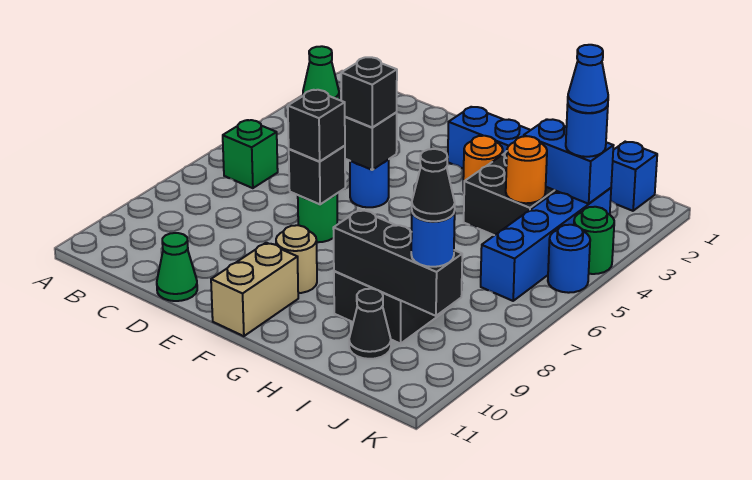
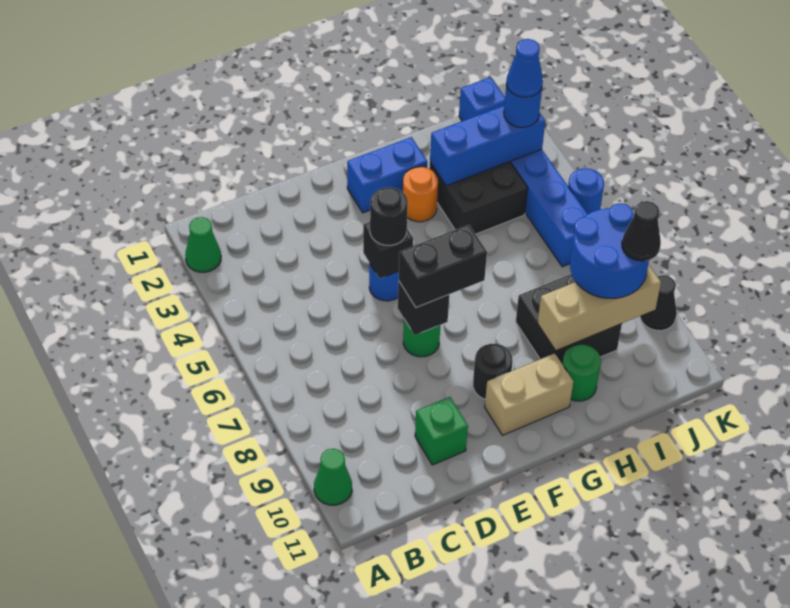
green 1x1 brick [223,120,278,188] -> green 1x1 brick moved to [415,397,468,465]
green 1x1 cone [157,233,197,301] -> green 1x1 cone moved to [314,449,352,505]
black 1x1 brick [341,57,397,128] -> black 1x1 round brick [370,187,408,245]
black 1x1 brick [288,90,345,161] -> black 1x2 brick [399,225,487,308]
tan 1x1 round brick [276,225,317,293] -> black 1x1 round brick [473,344,513,399]
tan 1x2 brick [211,243,298,336] -> tan 1x2 brick turned to [485,353,573,435]
black 1x3 brick [333,210,462,316] -> tan 1x3 brick [537,264,661,351]
blue 1x2 brick [524,119,614,204] -> blue 1x3 brick [430,106,545,186]
orange 1x1 round brick [506,136,547,203] -> none
black 1x1 cone [349,289,391,359] -> black 1x1 cone moved to [640,275,677,331]
blue 1x1 round brick [411,212,455,267] -> blue 2x2 round brick [570,203,649,298]
green 1x1 round brick [574,207,614,274] -> green 1x1 round brick moved to [562,344,601,401]

